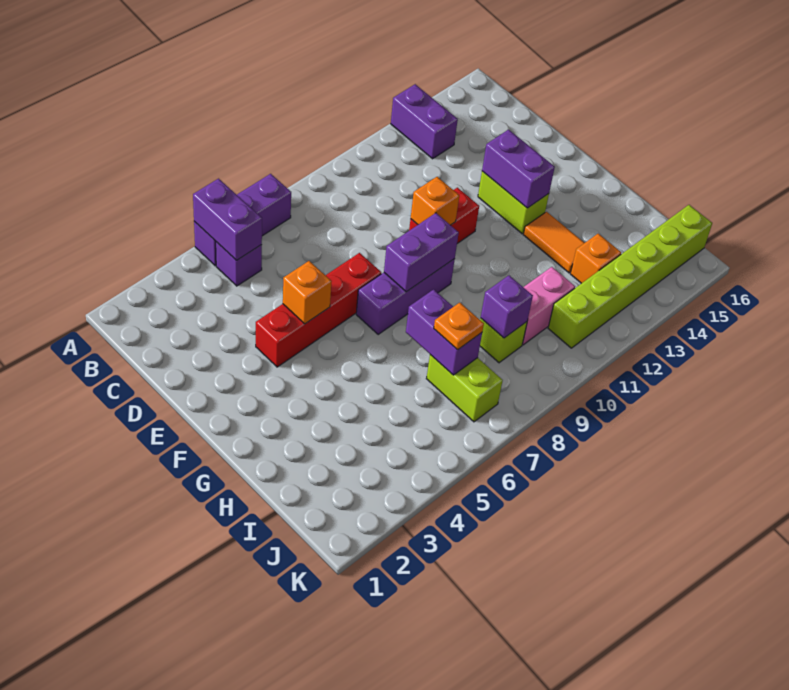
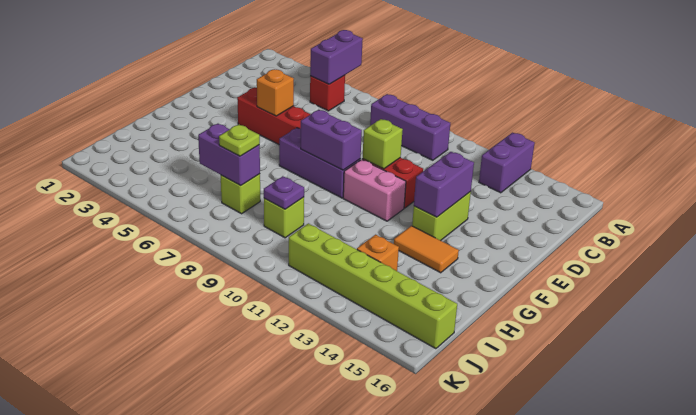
purple 1x3 brick [194,174,291,266] -> purple 1x3 brick moved to [370,94,450,160]
purple 1x1 brick [216,242,262,286] -> red 1x1 brick [310,75,345,111]
orange 1x1 brick [411,177,459,225] -> lime 1x1 brick [362,119,403,169]
orange 1x2 tile [523,212,584,273] -> orange 1x2 tile turned to [394,226,459,273]
purple 1x2 brick [406,290,482,375] -> purple 1x2 brick turned to [198,124,260,186]
lime 1x2 brick [426,355,503,422] -> lime 1x1 brick [221,174,260,214]
orange 1x1 plate [434,303,484,350] -> lime 1x1 plate [219,124,260,156]
purple 1x1 brick [481,275,533,338] -> purple 1x1 plate [264,176,304,209]
pink 1x2 brick [523,267,575,345] -> pink 1x2 brick moved to [343,159,406,221]

